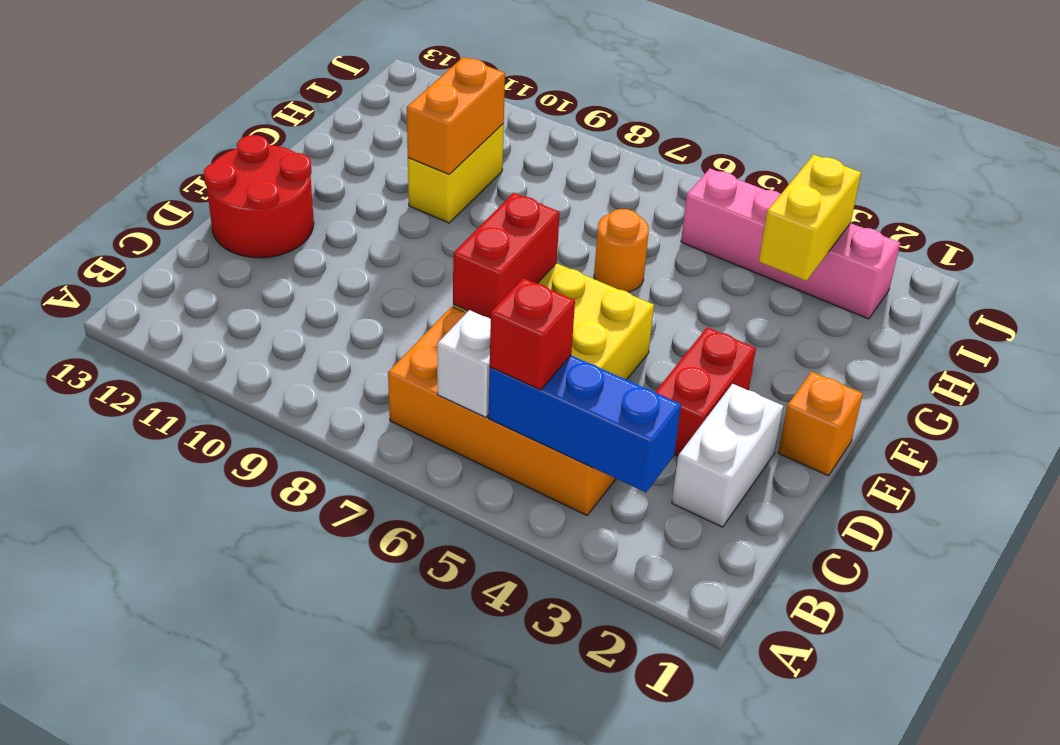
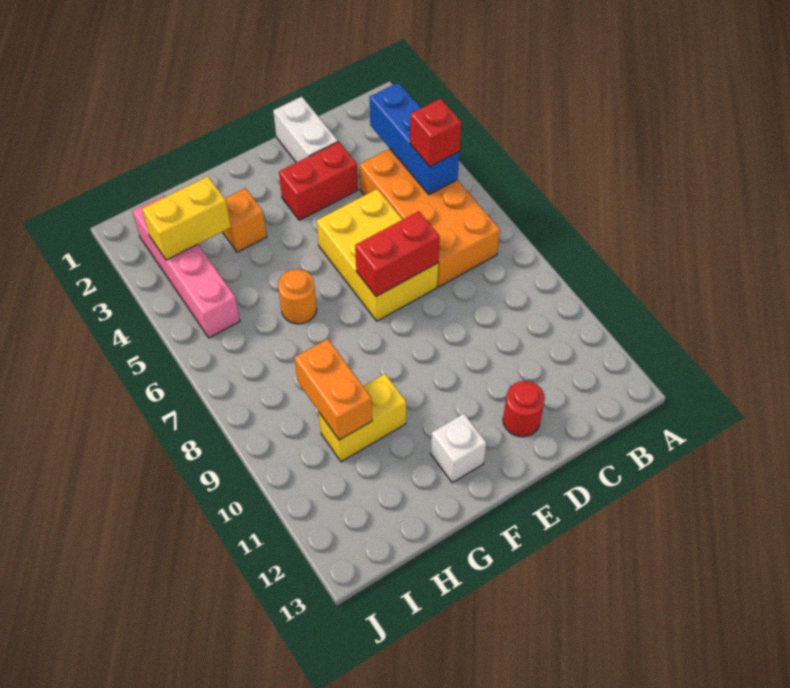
white 1x1 brick [437,310,491,417] -> white 1x1 brick moved to [431,414,486,483]
white 1x2 brick [672,384,783,527] -> white 1x2 brick turned to [273,97,338,163]
red 2x2 round brick [204,135,314,258] -> red 1x1 round brick [503,381,545,437]
orange 1x1 brick [778,372,863,476] -> orange 1x1 brick moved to [223,188,267,252]
orange 1x2 brick [407,57,505,174] -> orange 1x2 brick turned to [294,339,372,440]

